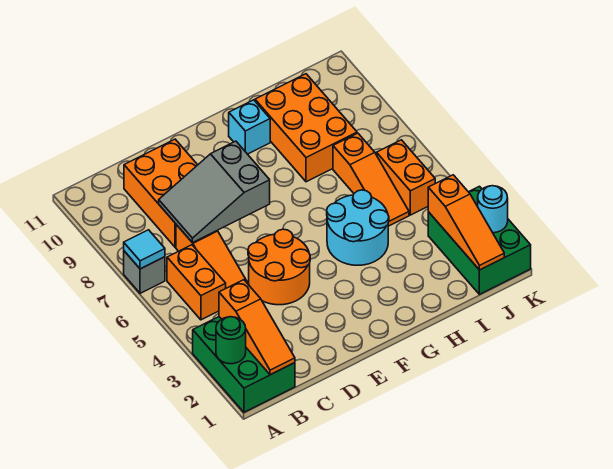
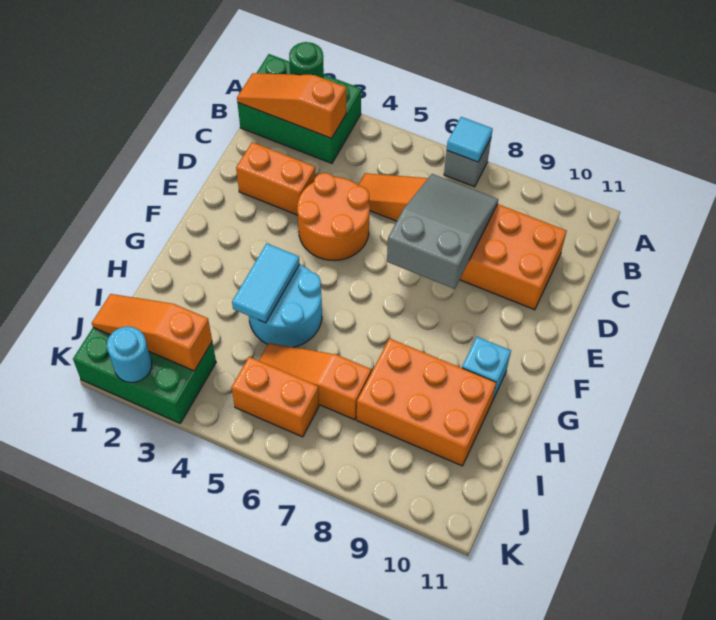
orange 1x2 brick [167,245,226,320] -> orange 1x2 brick moved to [236,142,316,215]
none -> cyan 1x2 tile [232,243,300,323]

